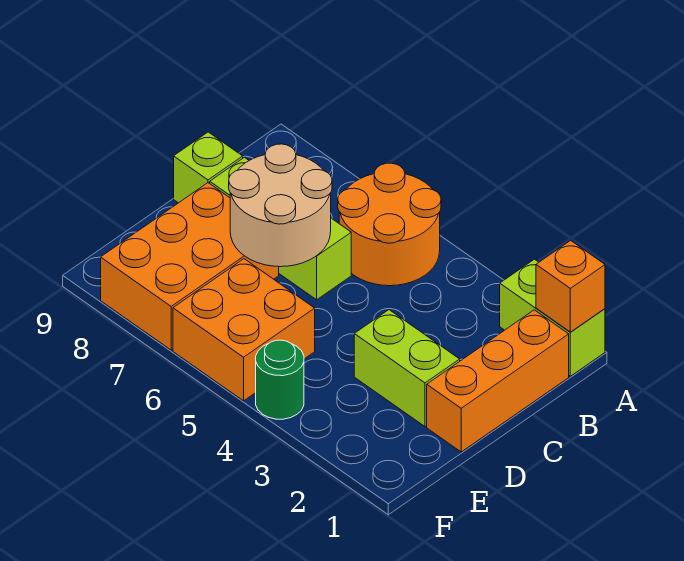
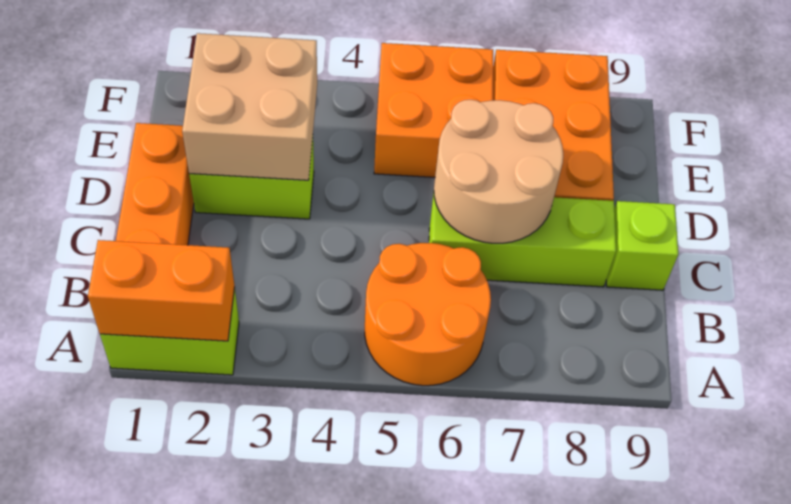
orange 1x1 brick [536,240,605,332] -> orange 1x2 brick [88,240,235,341]
none -> tan 2x2 brick [182,33,317,180]
green 1x1 round brick [256,340,304,419] -> none

